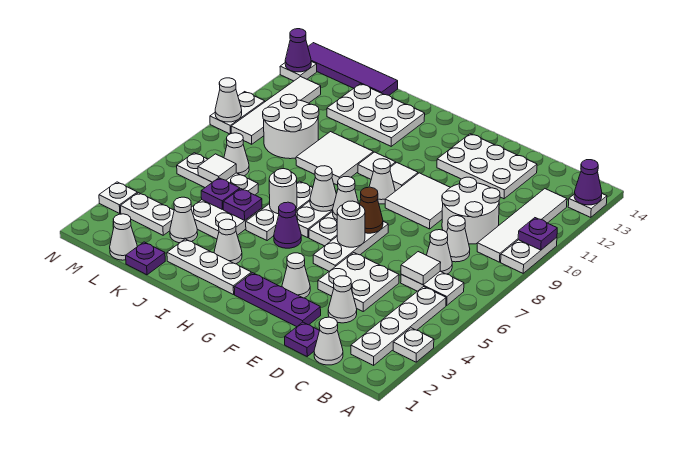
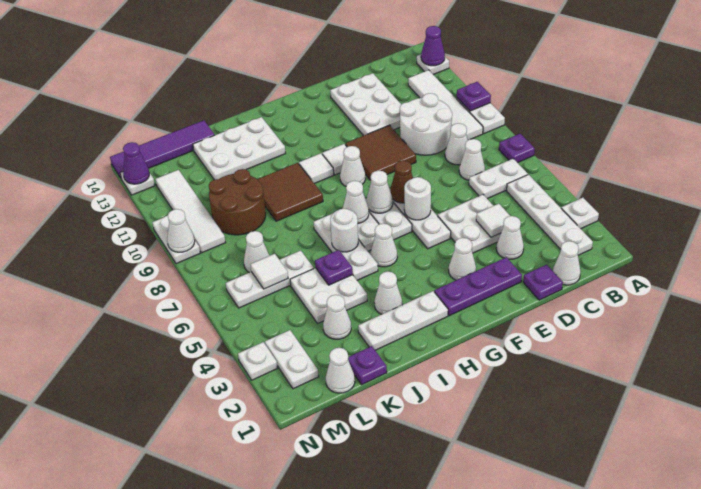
white 1x1 tile [401,252,441,285] -> white 1x1 tile moved to [476,204,510,237]
white 2x3 plate [437,134,537,199] -> white 2x3 plate turned to [330,73,401,136]
white 2x2 tile [385,173,450,229] -> brown 2x2 tile [345,125,416,180]
purple 1x1 cone [274,202,301,248] -> white 1x1 cone [370,223,397,267]
white 2x2 tile [296,132,373,185] -> brown 2x2 tile [257,163,323,221]
purple 1x1 plate [201,178,240,209] -> purple 1x1 plate moved to [499,134,535,163]
white 2x2 round brick [263,94,319,159] -> brown 2x2 round brick [209,169,266,235]
white 1x2 plate [120,193,174,235] -> white 1x2 plate turned to [265,330,319,389]

